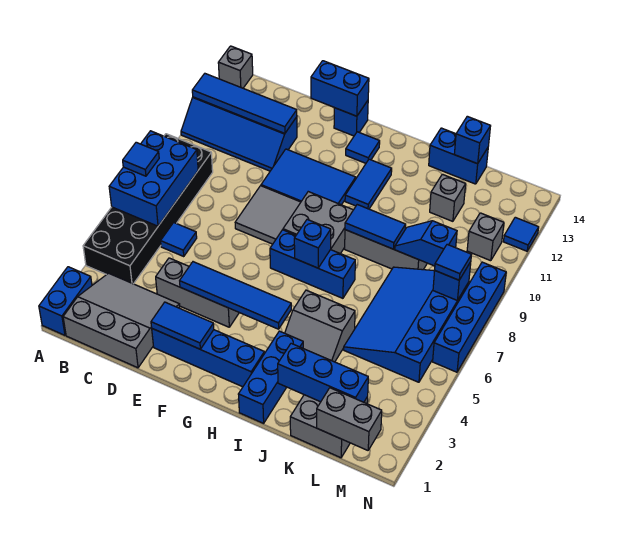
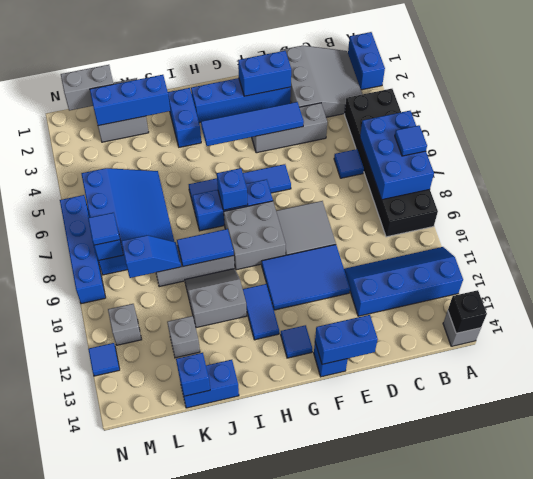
blue 1x4 tile [192,74,297,133] -> blue 1x4 tile moved to [189,164,291,207]
none -> black 1x1 brick [448,290,487,333]
grey 3x3 slope [63,273,180,368] -> grey 3x3 slope turned to [280,46,362,117]
blue 1x2 tile [151,302,214,349] -> blue 1x2 brick [238,51,291,96]
blue 1x3 brick [238,331,303,423] -> blue 1x2 brick [168,88,201,147]
grey 2x2 slope [285,290,355,362] -> grey 2x2 slope moved to [185,269,247,328]

